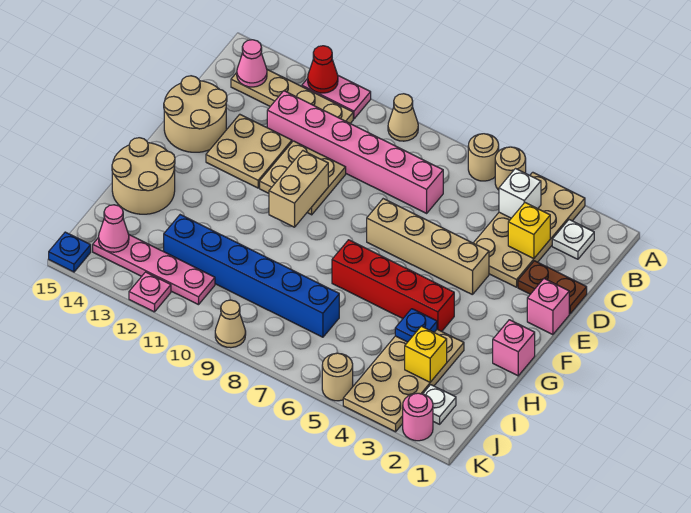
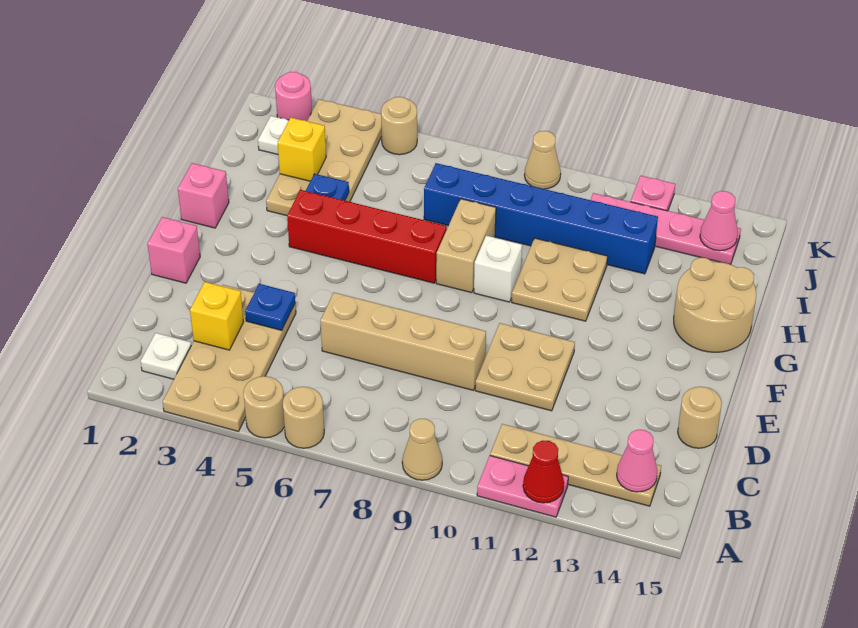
white 1x1 brick [499,169,541,218] -> white 1x1 brick moved to [474,236,522,302]
pink 1x6 brick [267,91,443,213] -> none
brown 1x2 plate [518,261,587,314] -> none
tan 2x2 plate [206,114,292,188] -> tan 2x2 plate moved to [512,238,608,321]
tan 2x2 round brick [164,76,227,152] -> tan 1x1 round brick [678,387,722,448]
tan 1x4 brick [367,199,489,295] -> tan 1x4 brick moved to [320,293,486,390]
tan 1x2 brick [269,151,328,227] -> tan 1x2 brick moved to [436,199,496,293]
blue 1x1 plate [49,232,91,272] -> blue 1x1 plate moved to [245,284,295,330]

